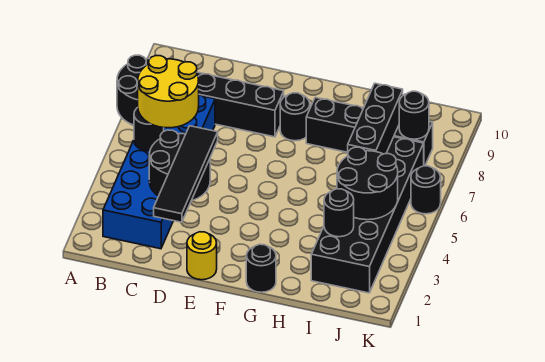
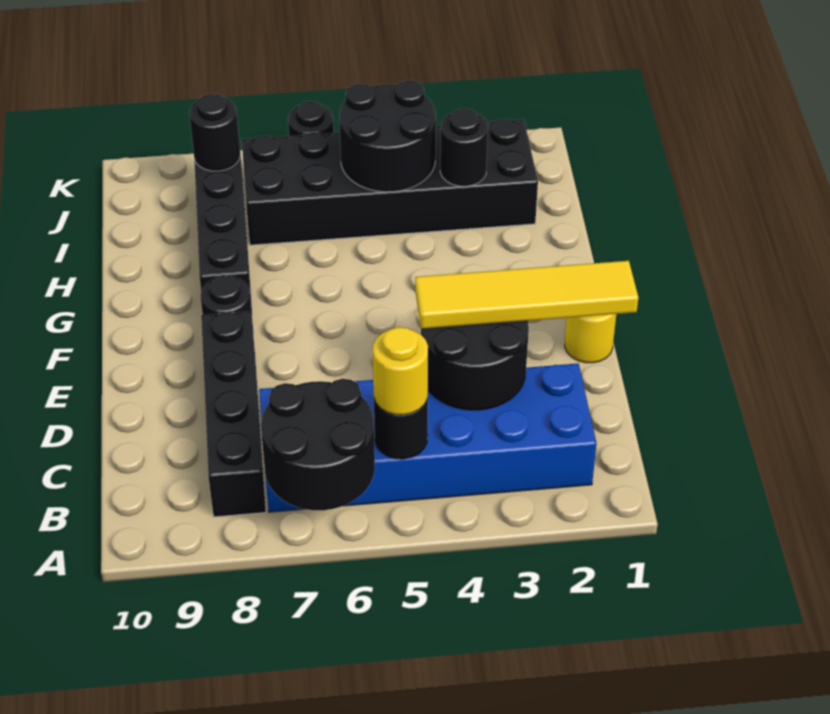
yellow 2x2 round brick [138,56,199,128] -> yellow 1x1 round brick [373,327,428,415]
black 1x4 tile [154,126,218,222] -> yellow 1x4 tile [415,261,639,329]
black 1x1 round brick [246,244,276,292] -> none
black 1x3 brick [348,83,403,154] -> none

